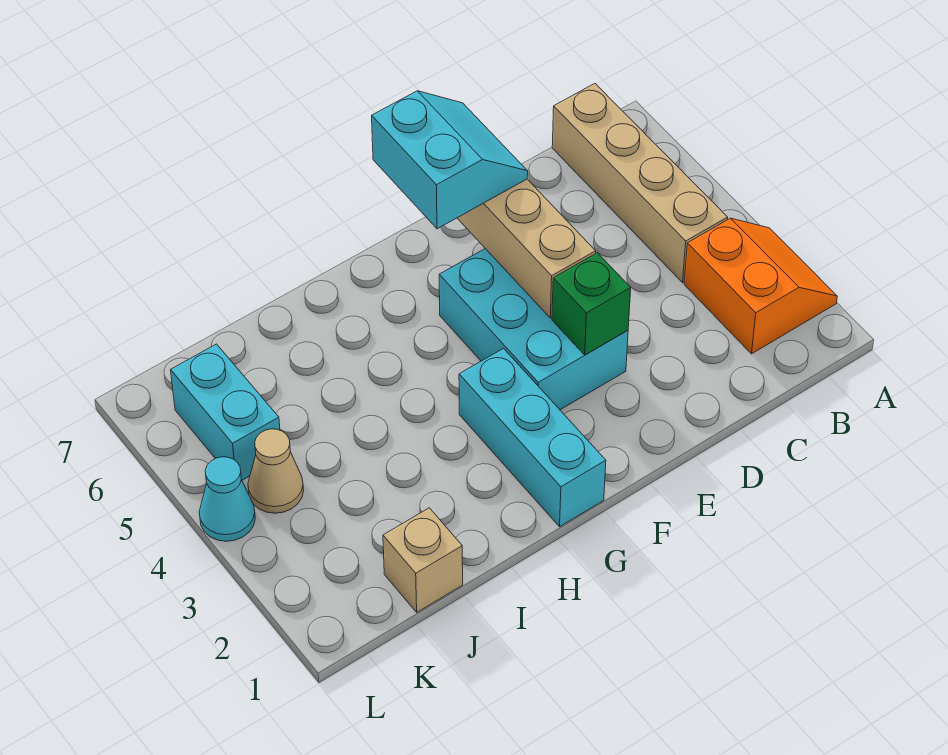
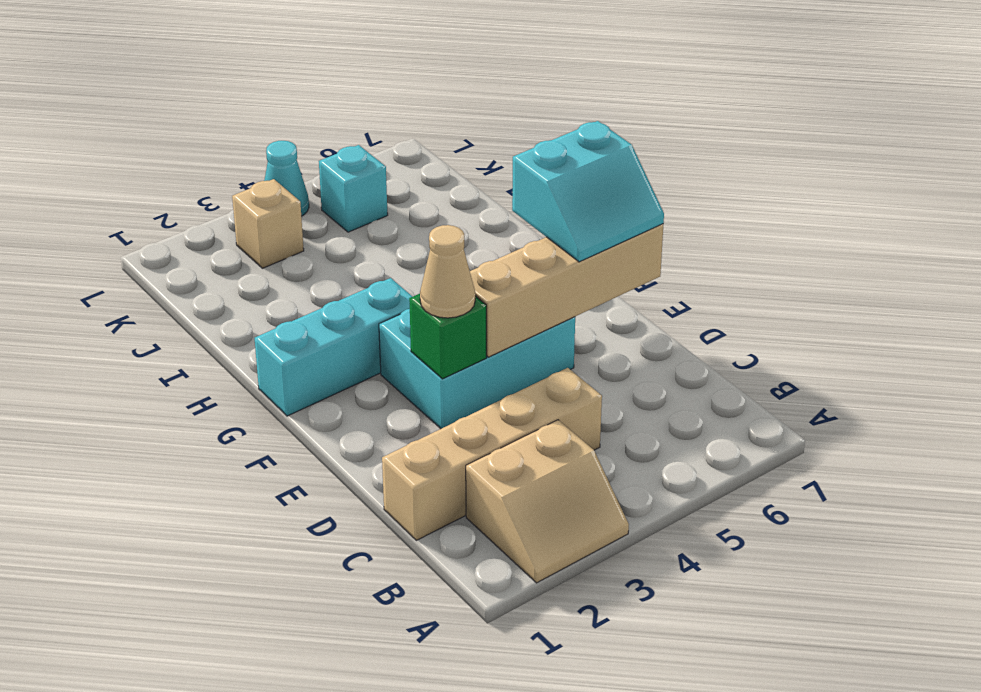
orange 2x2 slope [684,218,837,354] -> tan 2x2 slope [466,420,629,583]
tan 1x4 brick [552,83,728,282] -> tan 1x4 brick moved to [382,368,602,540]
tan 1x1 brick [383,508,463,612] -> tan 1x1 brick moved to [232,179,304,268]
tan 1x1 cone [248,429,304,513] -> tan 1x1 cone moved to [420,225,475,318]
cyan 1x2 brick [171,344,280,480] -> cyan 1x1 brick [319,145,388,232]

